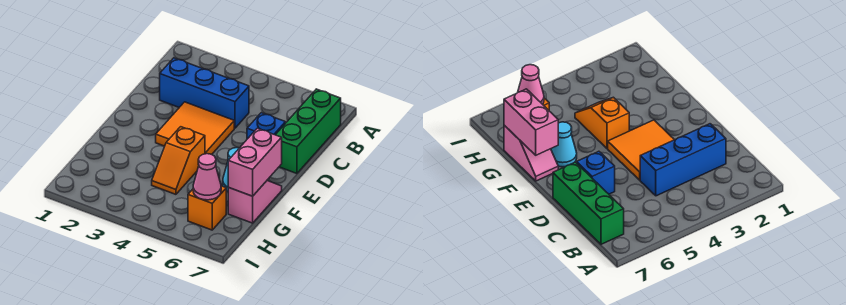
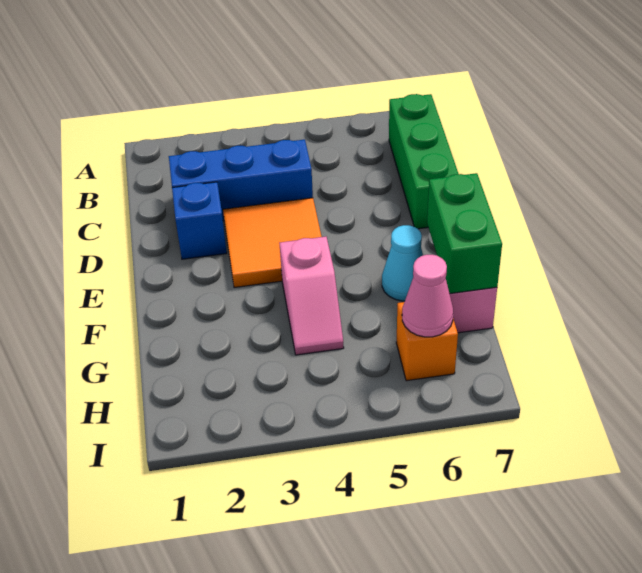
blue 1x1 brick [247,113,285,139] -> blue 1x1 brick moved to [172,182,227,259]
orange 1x2 slope [152,127,205,194] -> pink 1x2 slope [279,237,344,355]
pink 1x2 brick [228,128,282,196] -> green 1x2 brick [427,173,502,294]

